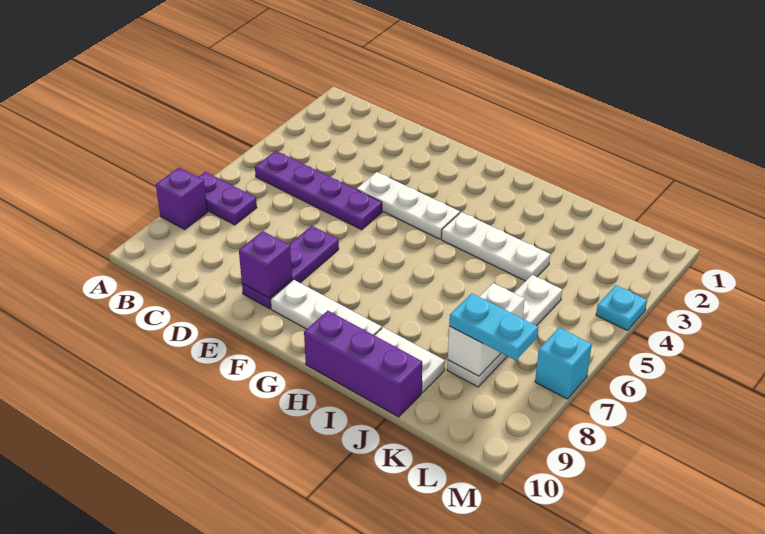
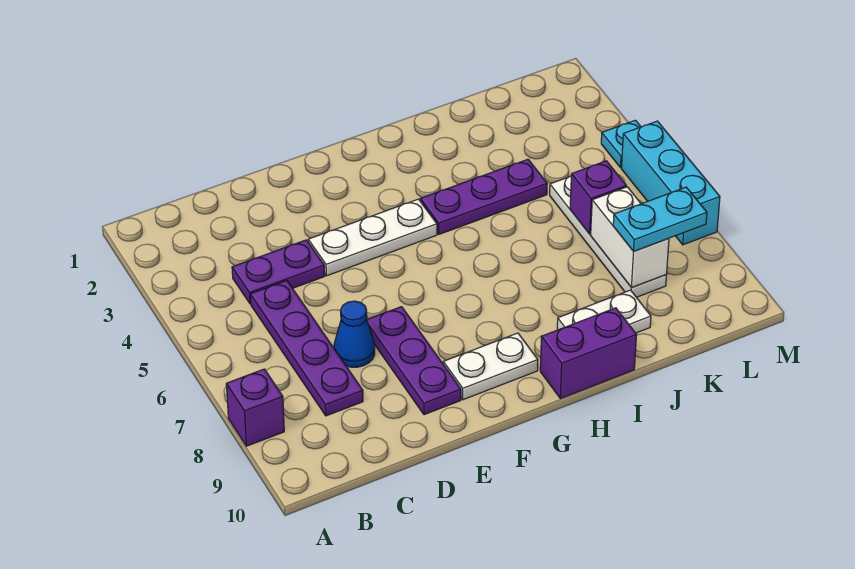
purple 1x2 plate [198,172,257,225] -> purple 1x2 plate moved to [232,240,325,304]
purple 1x4 plate [255,151,382,230] -> purple 1x4 plate turned to [250,281,363,416]
none -> blue 1x1 cone [334,301,375,367]
purple 1x1 brick [239,231,292,298] -> purple 1x1 brick moved to [570,161,626,234]
white 1x3 plate [271,280,382,335] -> white 1x2 plate [443,333,538,400]
white 1x3 plate [441,212,550,281] -> purple 1x3 plate [420,159,547,234]
purple 1x3 brick [304,311,422,417] -> purple 1x2 brick [540,308,636,399]
cyan 1x1 brick [535,328,592,399] -> cyan 1x3 brick [621,121,720,245]

